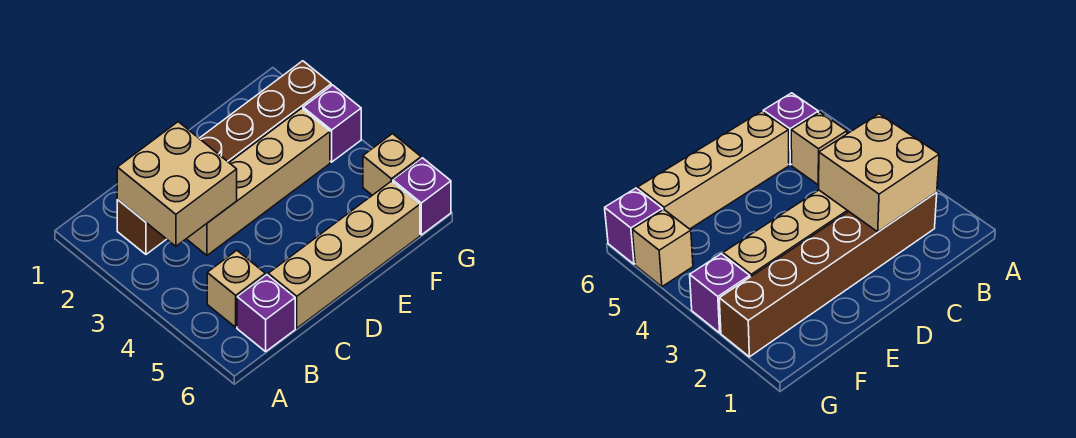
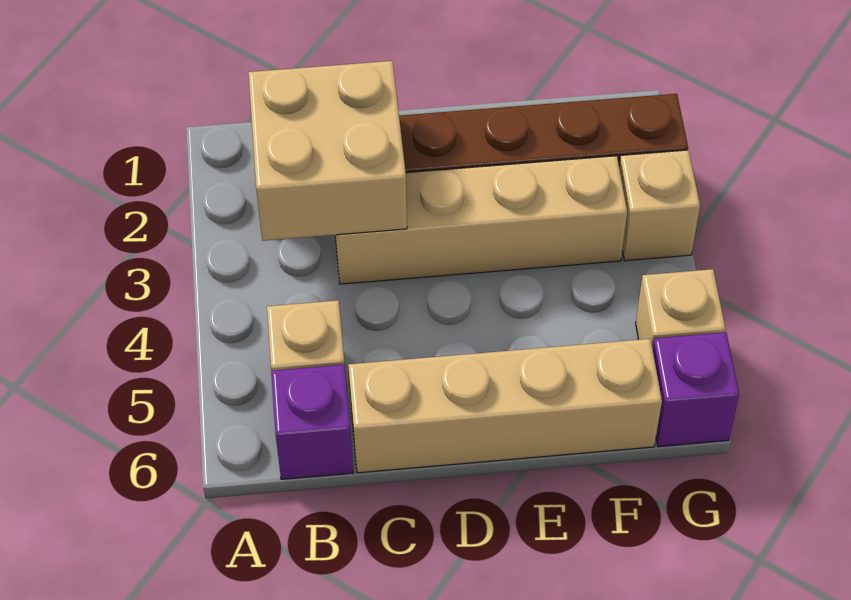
purple 1x1 brick [303,85,361,162] -> tan 1x1 brick [619,150,700,261]

